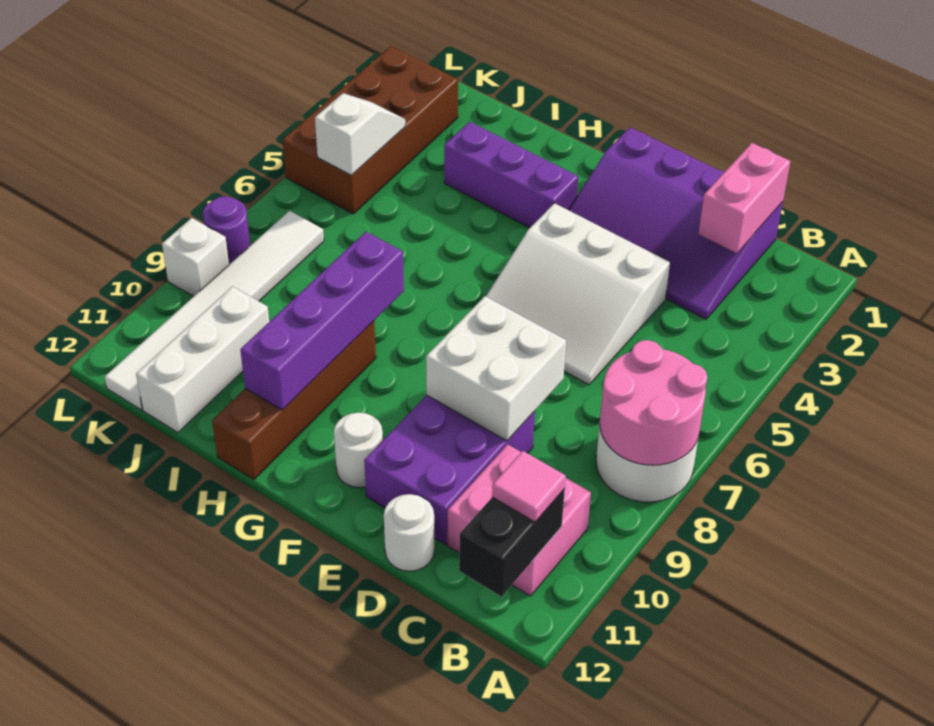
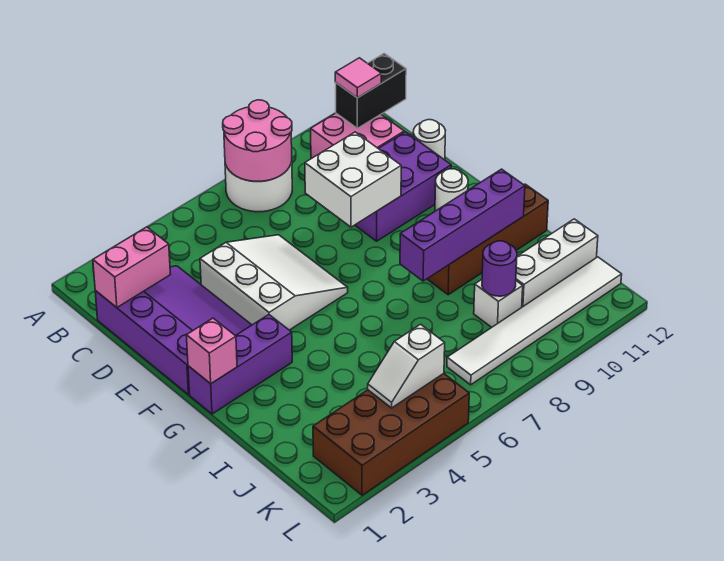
none -> pink 1x1 brick [186,318,237,384]
purple 1x3 brick [444,122,578,228] -> purple 1x3 brick turned to [188,315,292,414]
purple 1x1 round brick [202,196,250,264] -> purple 1x1 round brick moved to [482,241,517,296]
white 1x1 brick [162,218,229,297] -> white 1x1 brick moved to [474,280,523,327]

